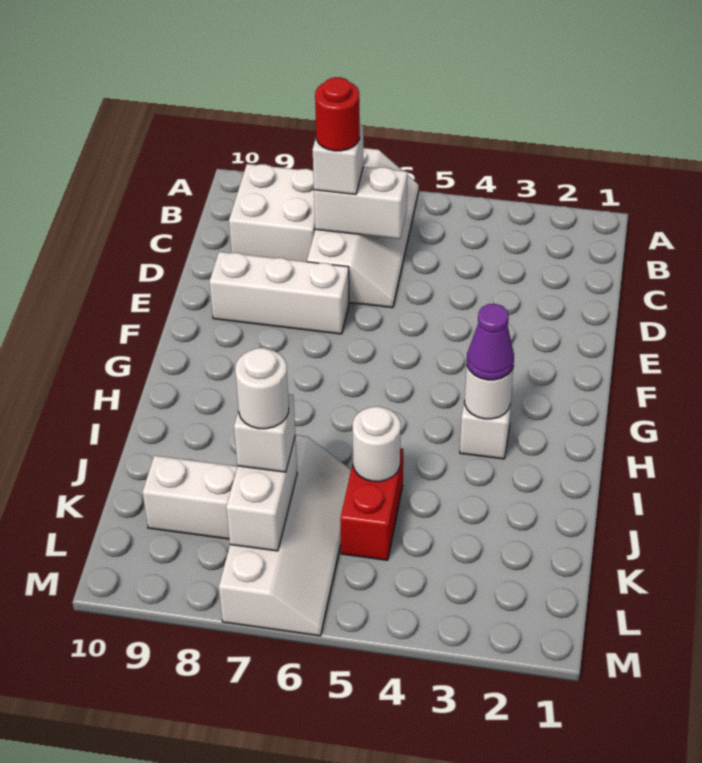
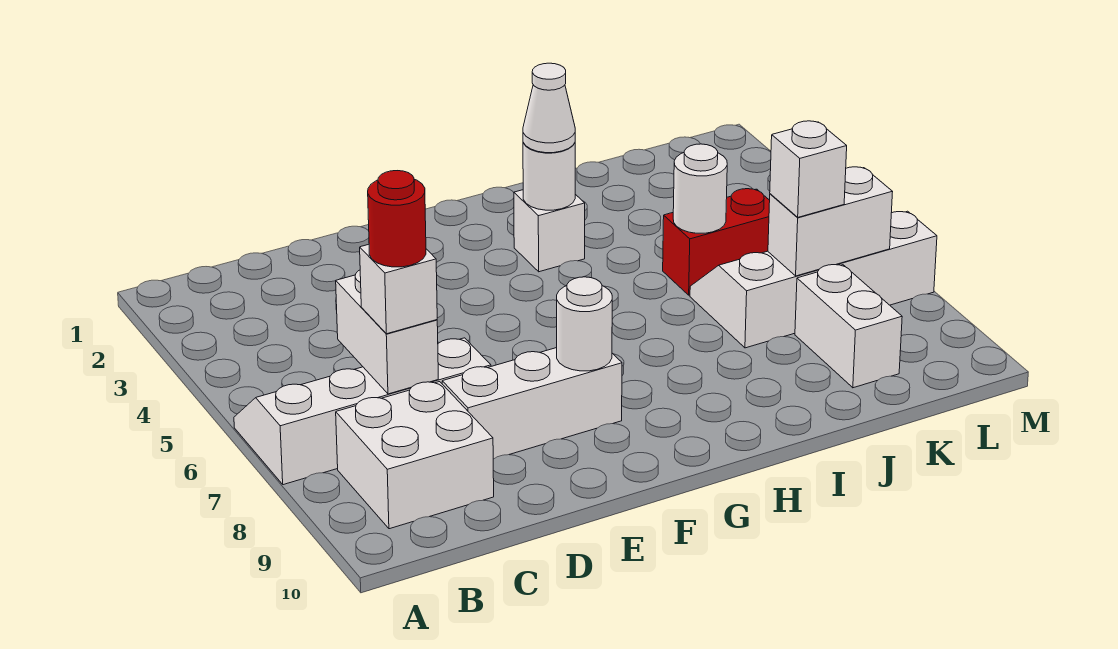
white 1x3 brick [209,252,349,334] -> white 1x3 brick turned to [442,348,622,459]
purple 1x1 cone [467,304,514,380] -> white 1x1 cone [523,63,575,153]
white 1x1 round brick [235,348,289,429] -> white 1x1 round brick moved to [557,277,612,371]

